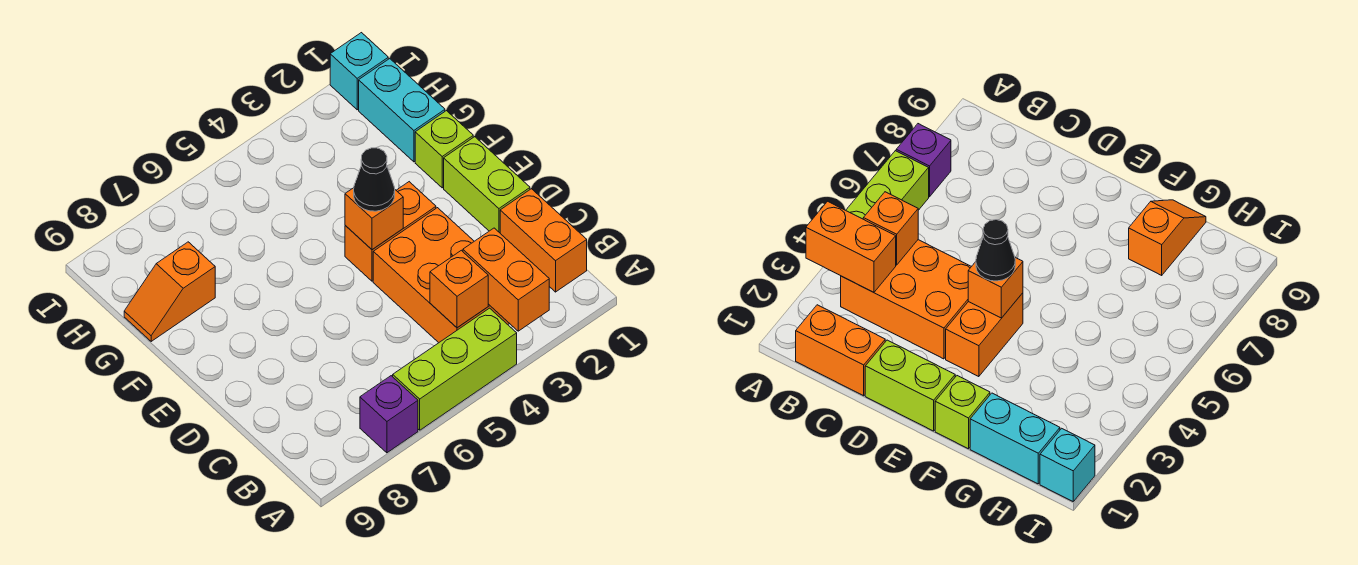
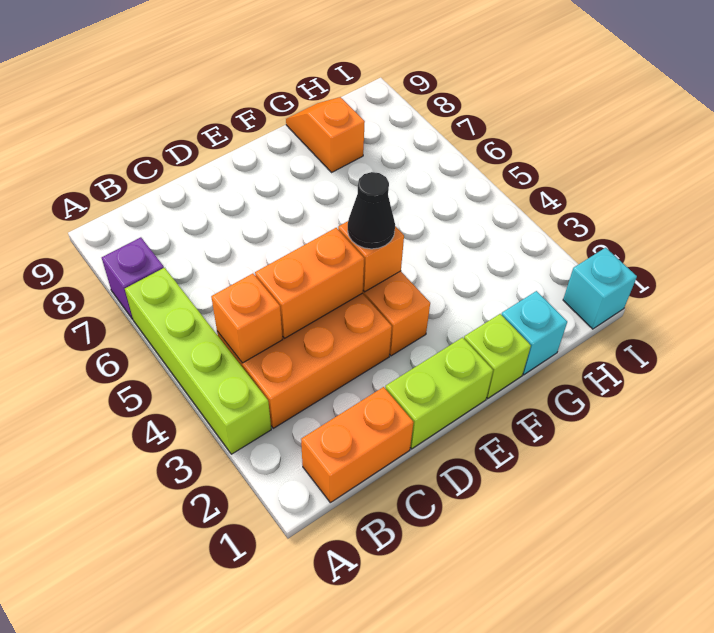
orange 1x2 brick [463,228,549,331] -> orange 1x2 brick moved to [255,228,364,338]
lime 1x3 brick [393,308,517,430] -> lime 1x4 brick [125,268,271,454]
cyan 1x2 brick [359,59,445,162] -> cyan 1x1 brick [501,291,567,375]

